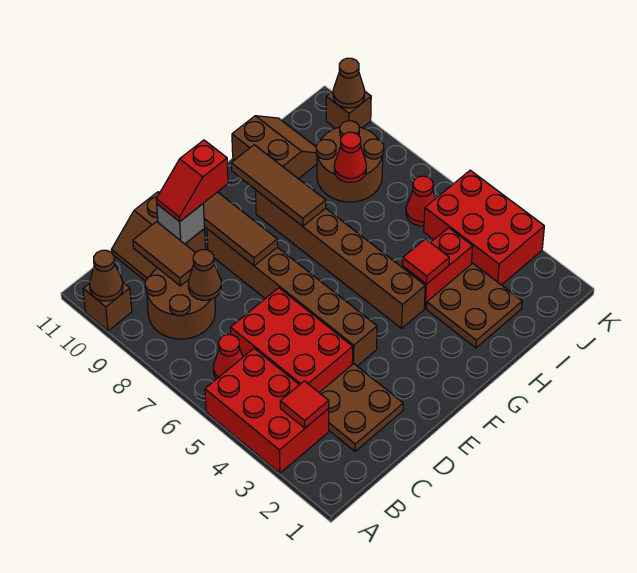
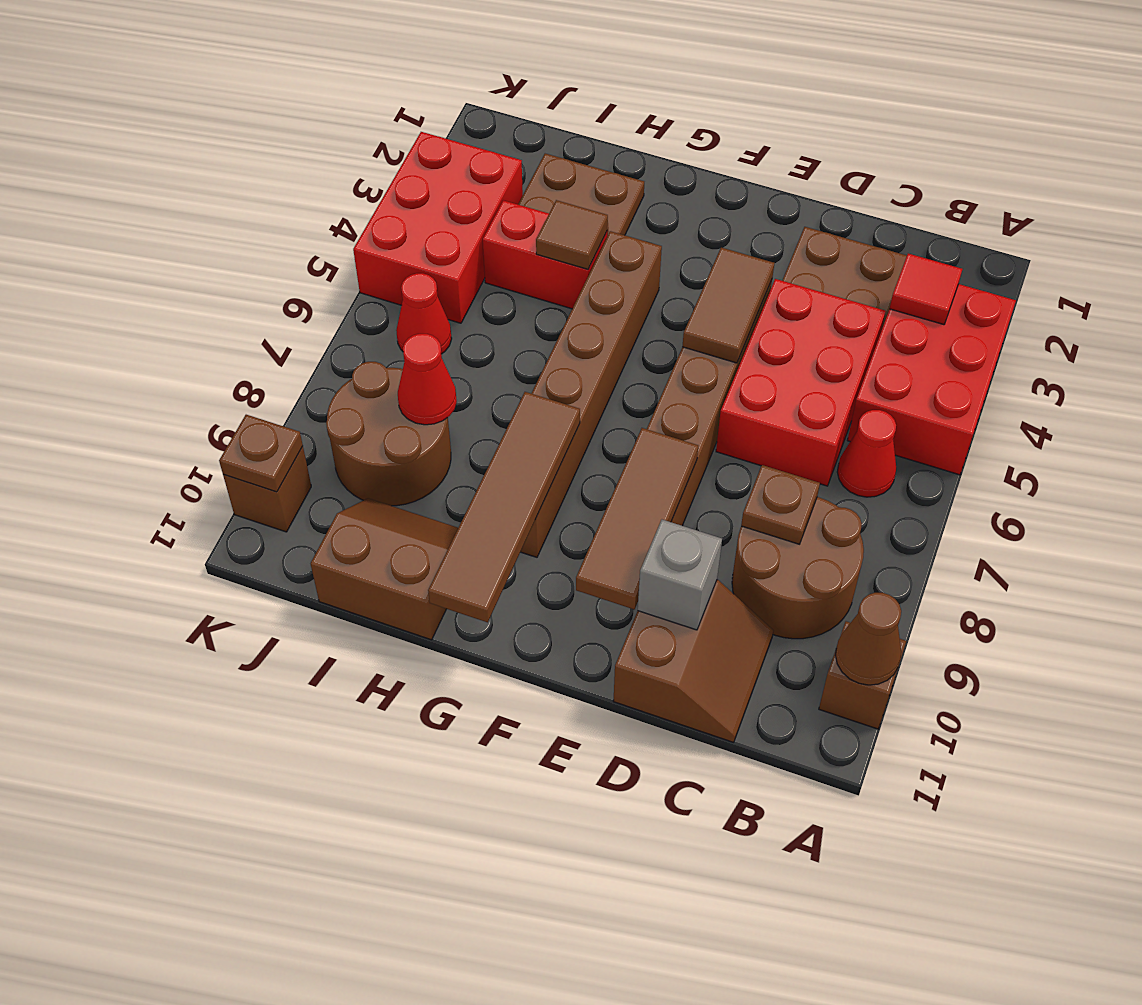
brown 1x1 cone [188,250,221,300] -> brown 1x1 plate [741,465,820,544]
brown 1x2 tile [133,222,195,286] -> brown 1x2 tile moved to [682,248,774,363]
red 1x2 slope [156,140,228,222] -> none
brown 1x3 tile [231,145,326,226] -> brown 1x4 tile [428,392,580,622]
red 1x1 tile [402,239,449,284] -> brown 1x1 tile [536,200,608,269]
brown 2x2 slope [232,116,317,179] -> brown 2x2 slope turned to [311,498,458,640]
brown 1x1 cone [333,58,365,108] -> brown 1x1 plate [219,415,303,492]

